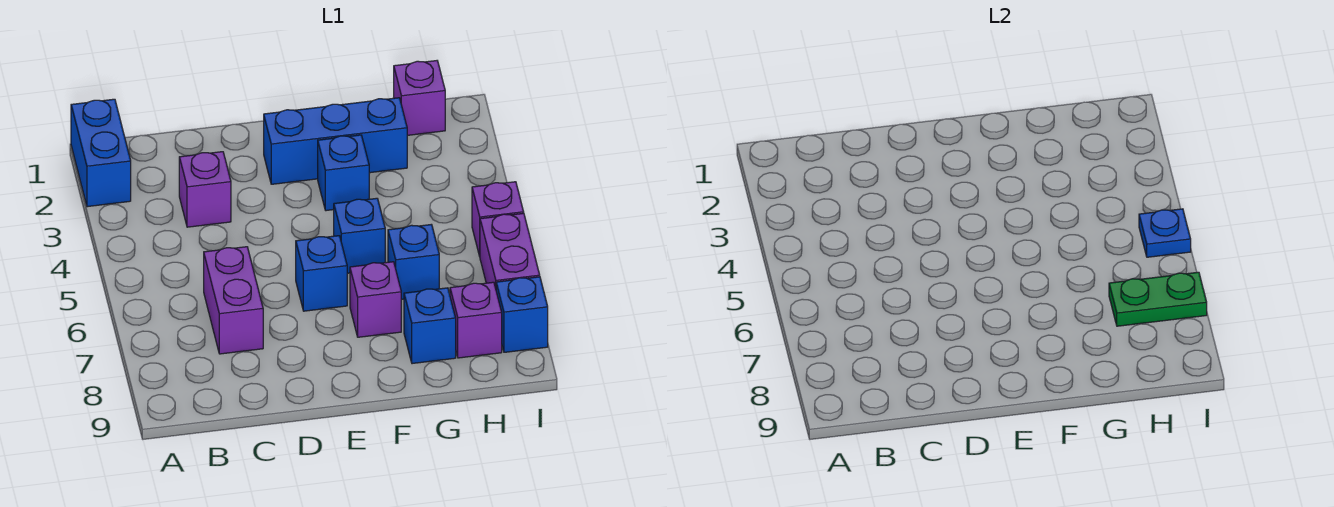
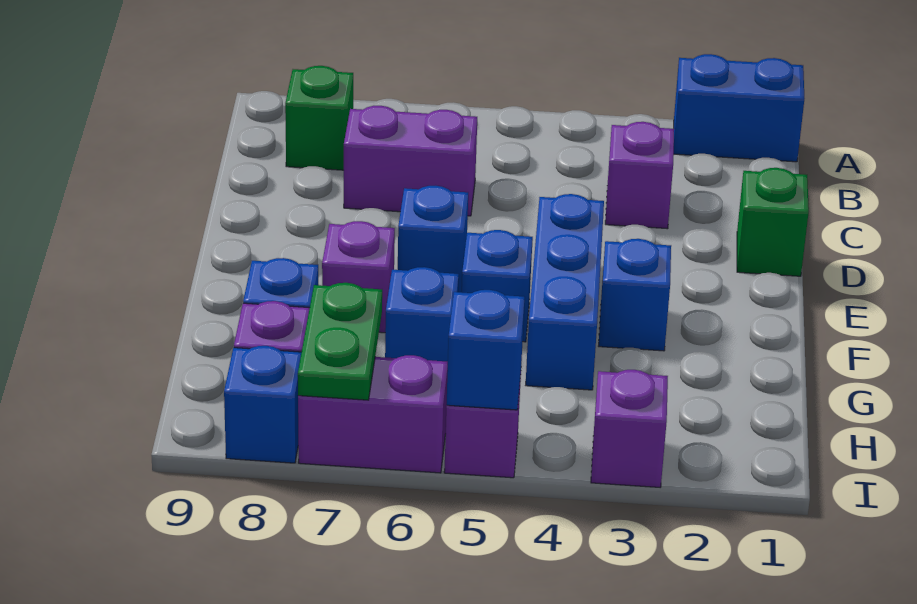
none -> green 1x1 brick [285,66,353,170]
none -> green 1x1 brick [737,168,809,276]
blue 1x3 brick [264,98,407,184] -> blue 1x3 brick moved to [526,194,604,390]
purple 1x1 brick [394,61,445,135] -> purple 1x1 brick moved to [591,370,668,487]
blue 1x1 plate [1139,209,1191,257] -> blue 1x1 brick [447,290,525,410]

